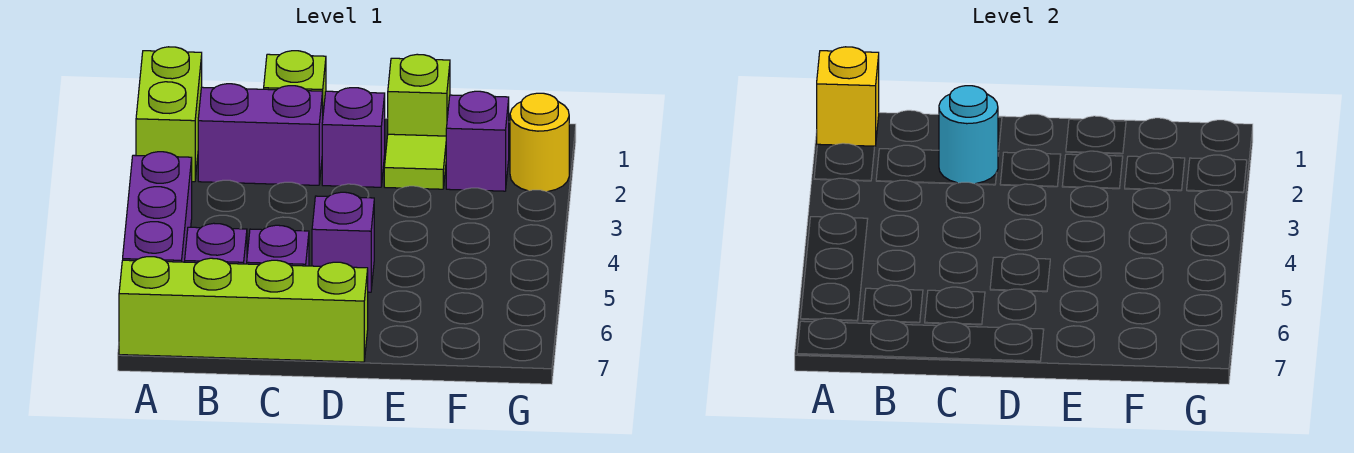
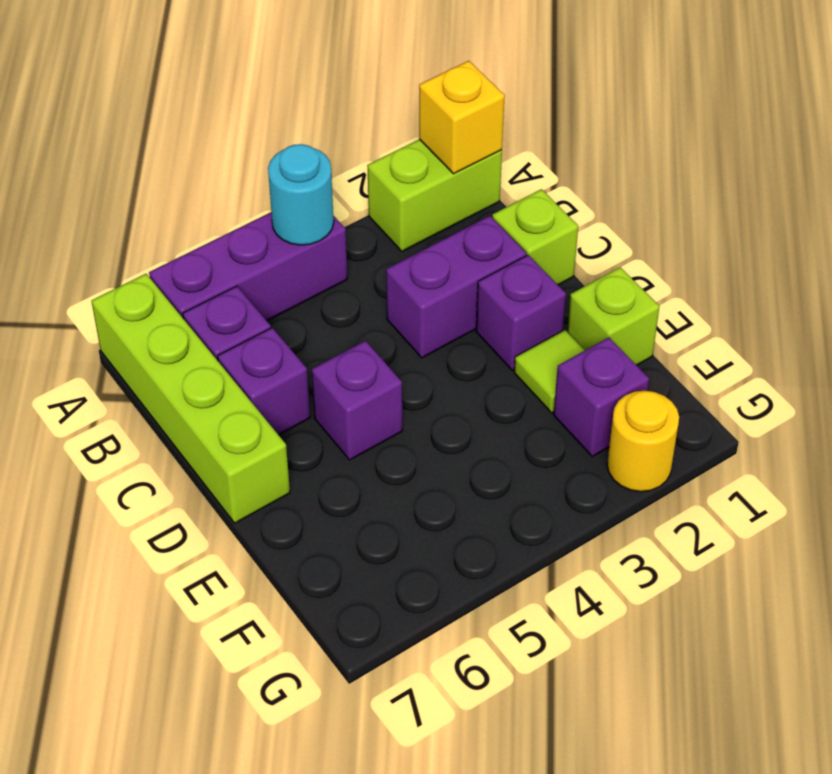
purple 1x2 brick [198,84,323,185] -> purple 1x2 brick turned to [386,216,526,358]
cyan 1x1 round brick [939,86,998,184] -> cyan 1x1 round brick moved to [268,144,334,245]

